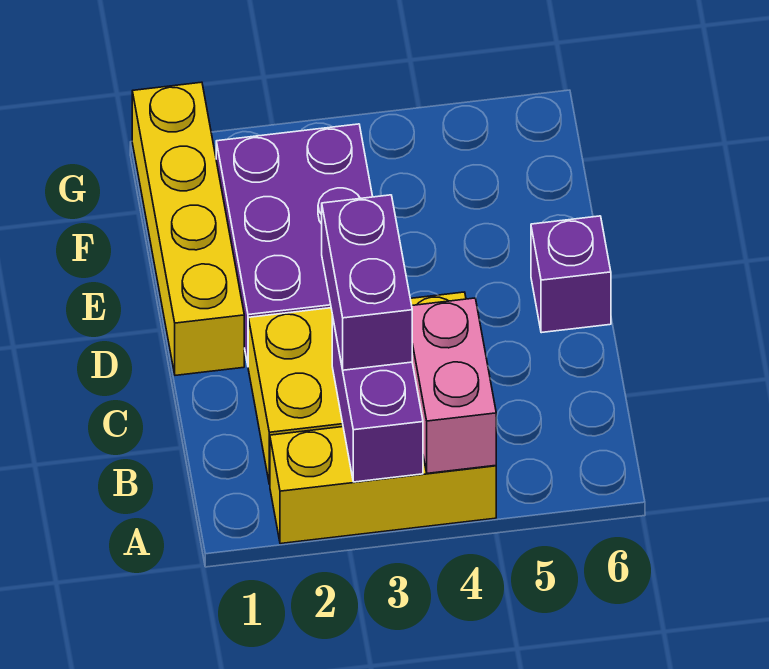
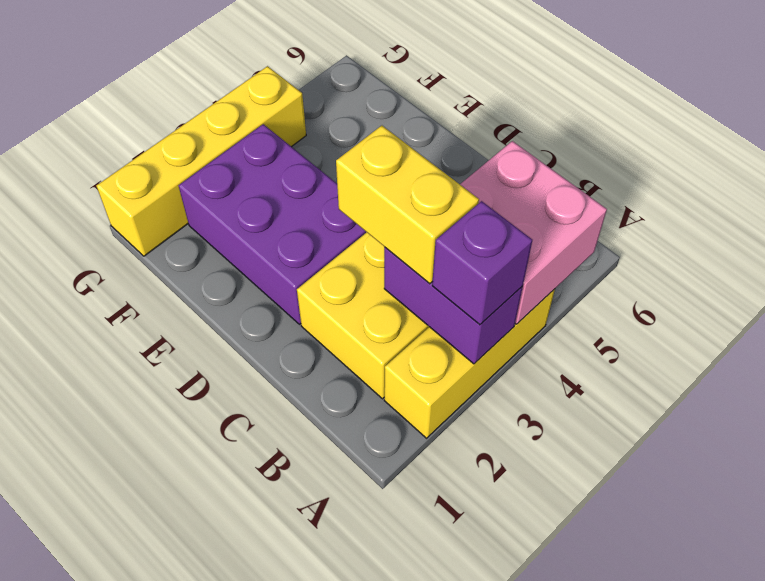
pink 1x2 brick [412,298,496,473] -> pink 2x2 brick [460,141,607,324]
purple 1x2 brick [322,195,412,370] -> yellow 1x2 brick [336,126,479,284]
yellow 1x4 brick [132,82,244,375] -> yellow 1x4 brick turned to [96,66,306,256]
purple 1x1 brick [531,216,611,333] -> purple 1x1 brick moved to [432,201,532,325]

